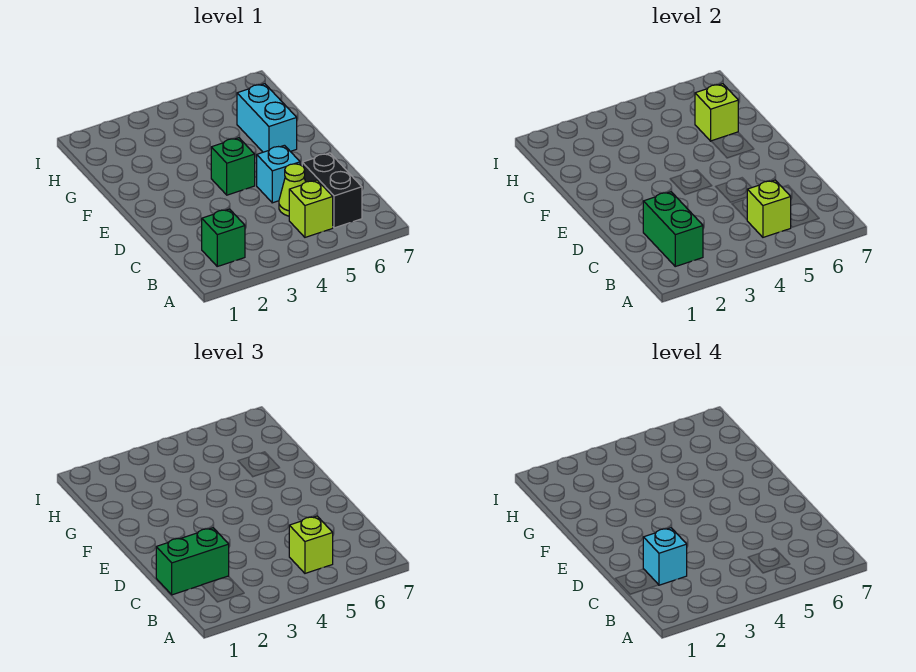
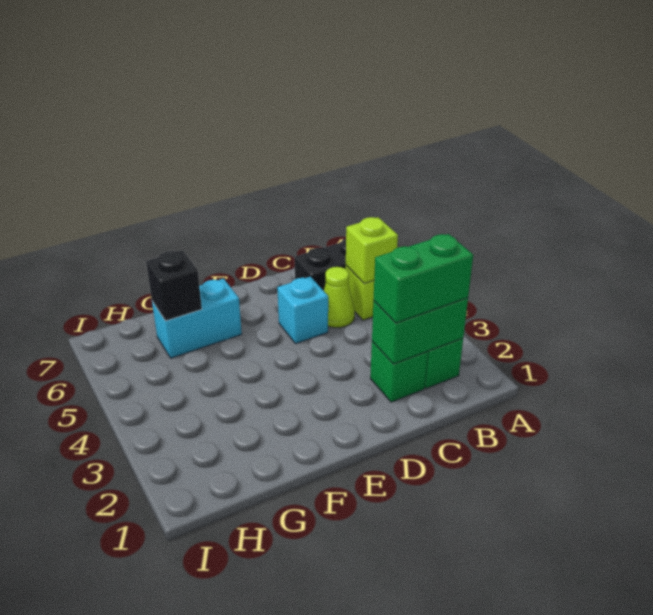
lime 1x1 brick [289,516,333,573] -> none
green 1x2 brick [156,528,229,595] -> green 1x2 brick turned to [373,234,473,323]
cyan 1x1 brick [643,528,687,585] -> none
green 1x1 brick [211,138,255,195] -> green 1x1 brick moved to [370,341,428,402]
lime 1x1 brick [695,84,738,141] -> black 1x1 brick [146,250,202,321]

